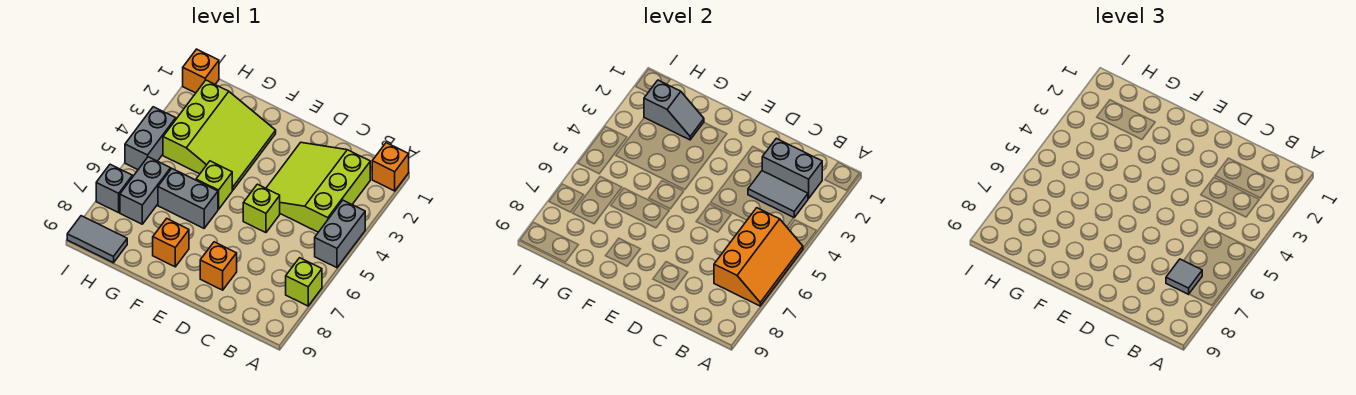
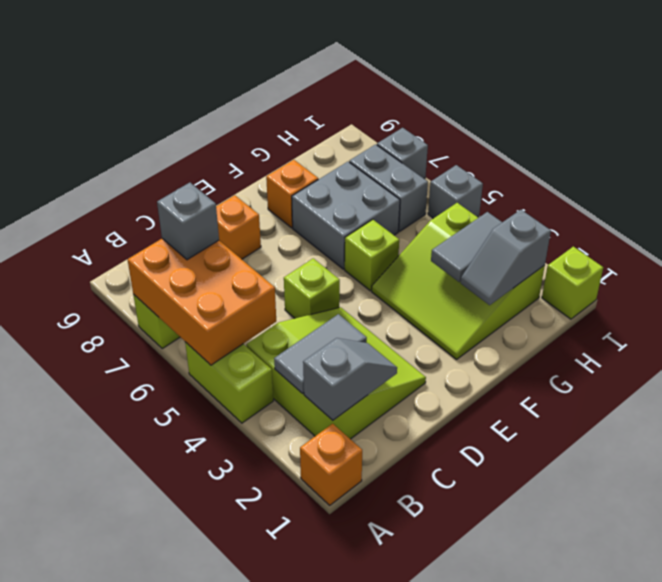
grey 1x2 brick [315,200,365,268] -> lime 1x2 brick [185,342,273,423]
orange 2x3 slope [714,208,803,306] -> orange 2x3 brick [128,239,276,365]
grey 1x2 brick [762,138,822,199] -> grey 1x2 slope [303,338,397,420]
grey 1x1 tile [1166,259,1202,294] -> grey 1x1 brick [157,183,219,260]
grey 1x2 brick [158,169,218,228] -> grey 2x2 brick [292,162,400,269]
grey 1x2 tile [67,216,127,263] -> grey 1x2 tile moved to [431,212,502,282]
orange 1x1 brick [183,49,219,93] -> lime 1x1 brick [542,247,603,319]
grey 1x2 brick [125,107,176,170] -> grey 1x1 brick [428,165,483,218]

